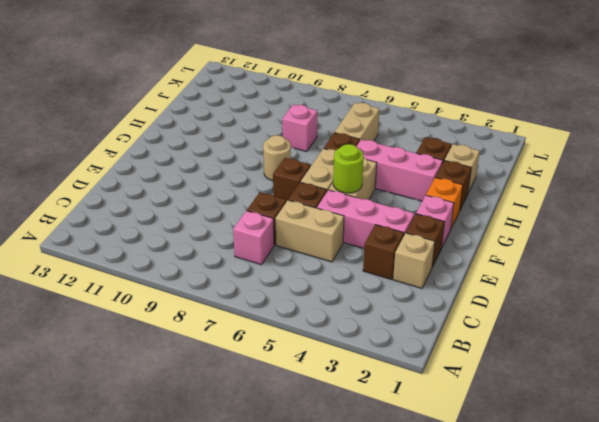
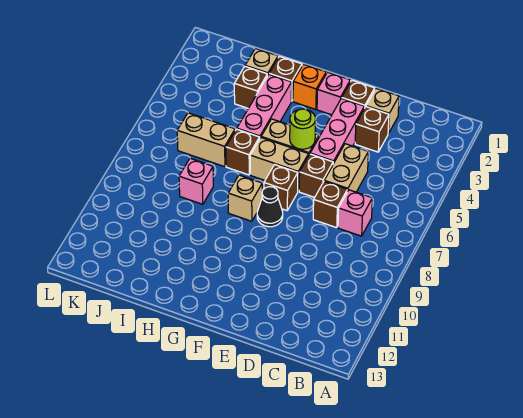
none -> black 1x1 cone [257,187,283,227]
tan 1x1 round brick [263,135,291,181] -> tan 1x1 brick [228,175,262,221]

